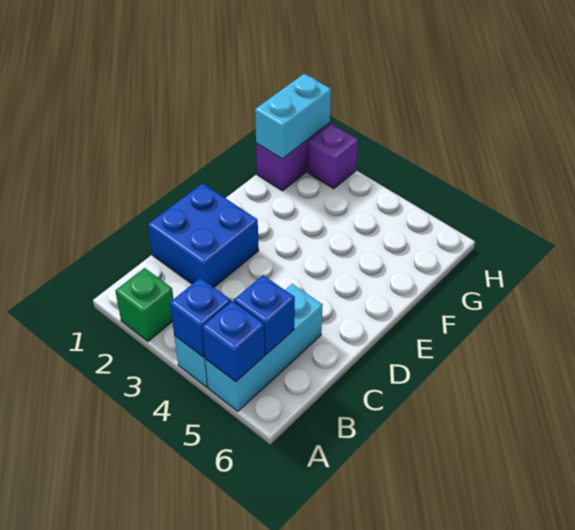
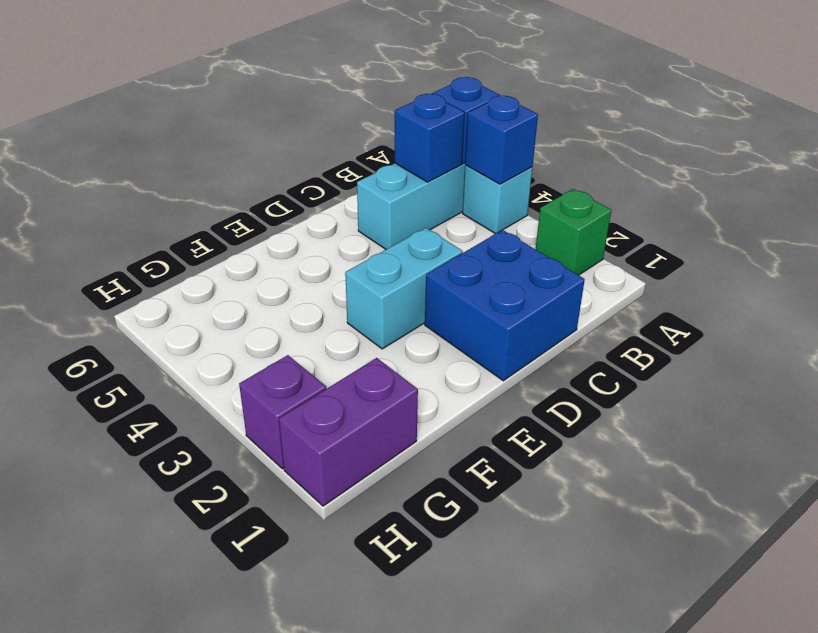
cyan 1x2 brick [255,74,331,159] -> cyan 1x2 brick moved to [345,228,463,349]

